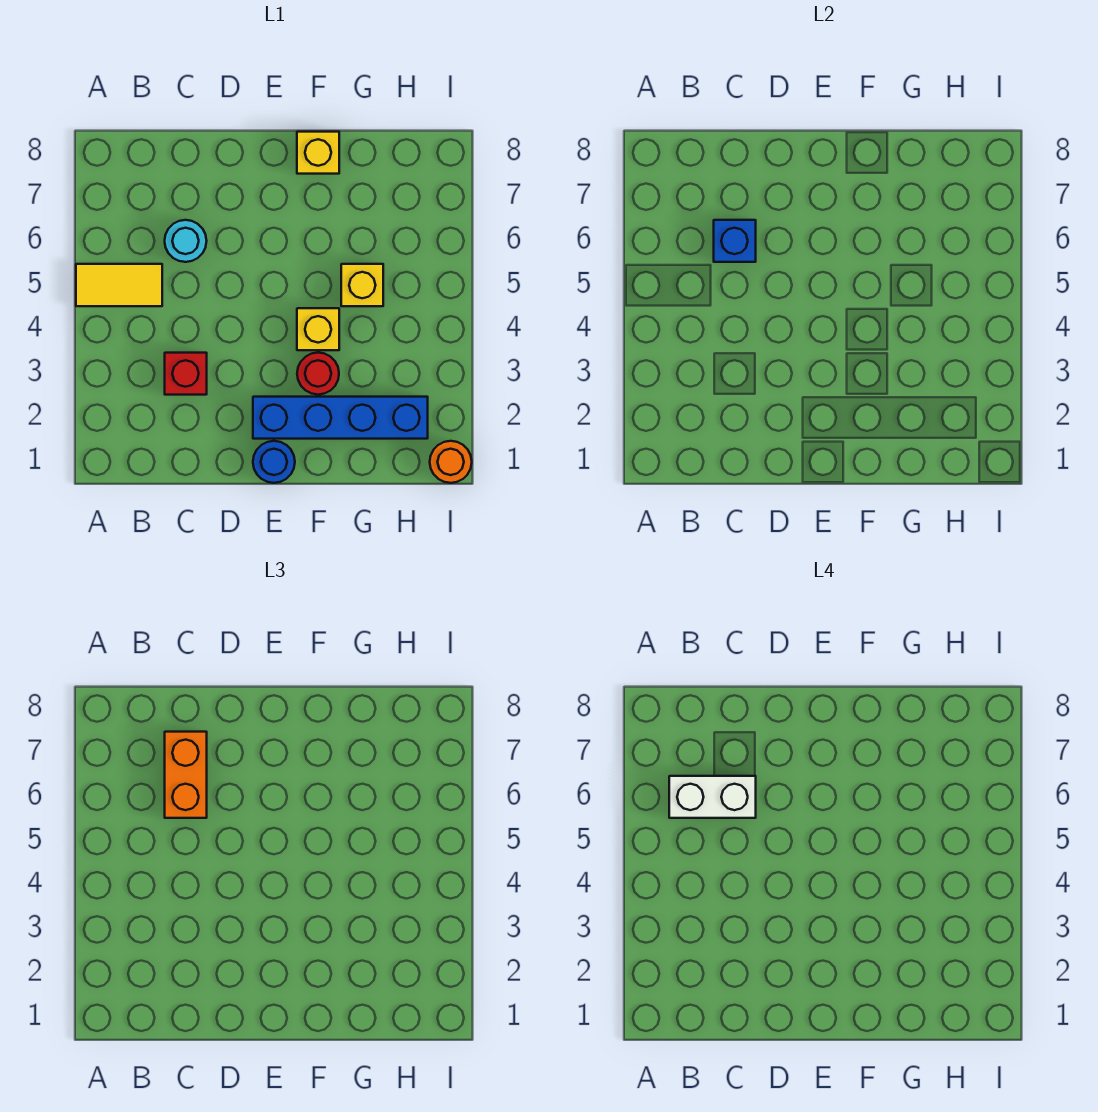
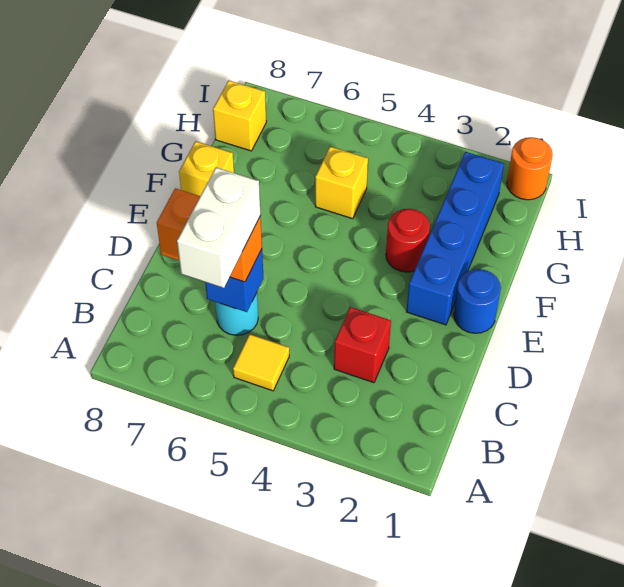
yellow 1x2 tile [76,264,162,306] -> yellow 1x1 tile [233,334,289,391]
yellow 1x1 brick [297,308,339,350] -> yellow 1x1 brick moved to [213,81,266,151]

